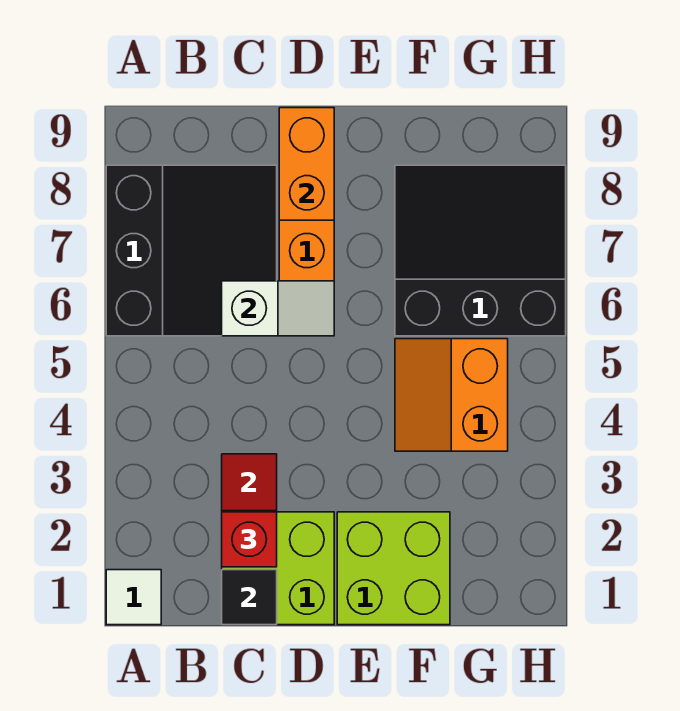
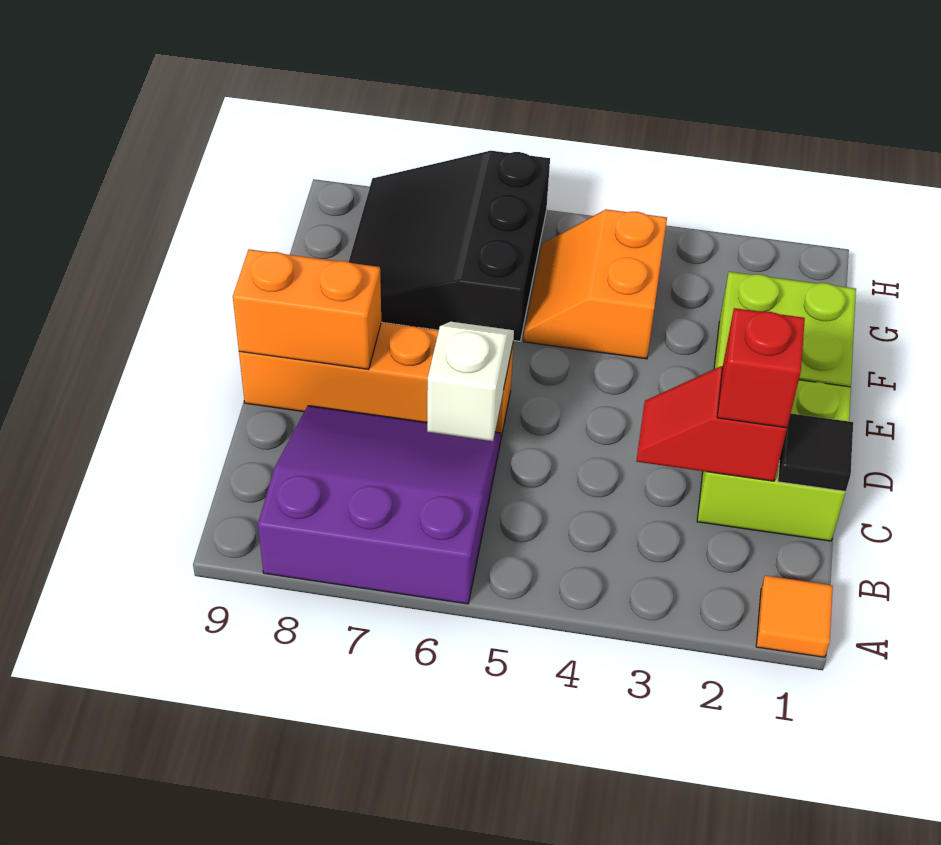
white 1x1 tile [106,570,161,625] -> orange 1x1 tile [756,576,833,657]
black 3x3 slope [106,165,277,336] -> purple 3x3 slope [258,406,501,604]
orange 2x2 slope [395,339,508,451] -> orange 2x2 slope turned to [524,209,667,359]

